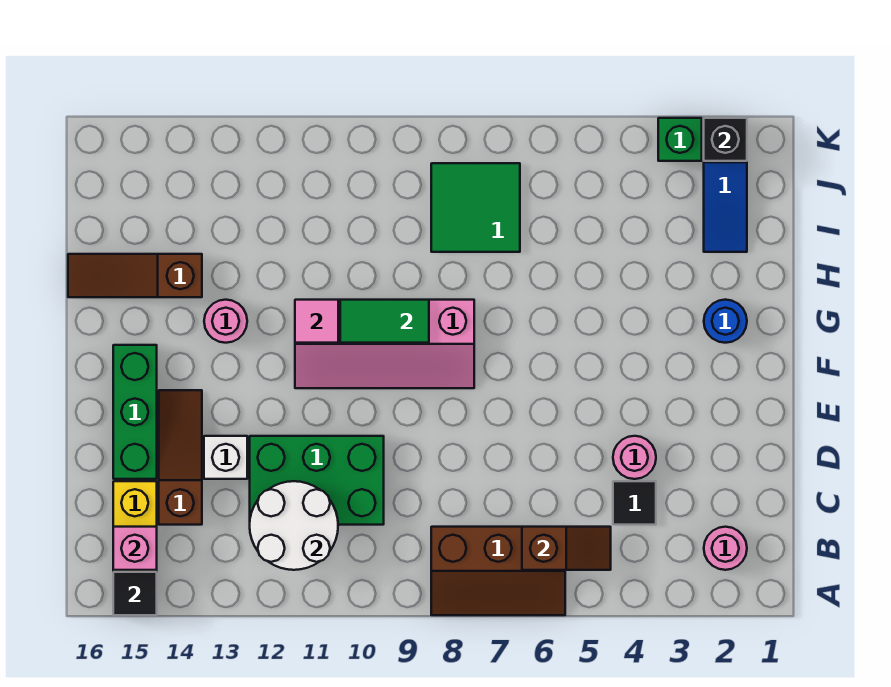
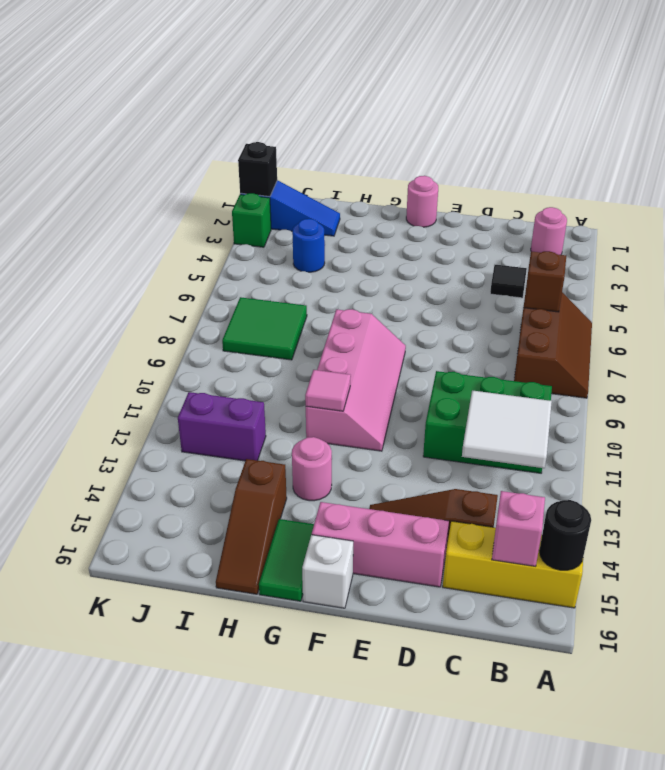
black 1x1 tile [113,572,157,615] -> black 1x1 round brick [539,500,591,570]
white 2x2 round brick [250,481,338,570] -> white 2x2 tile [462,390,552,468]
green 2x3 brick [250,436,384,525] -> green 2x3 brick turned to [423,371,552,473]
pink 1x1 round brick [613,436,656,479] -> pink 1x1 round brick moved to [406,176,438,227]
white 1x1 brick [204,436,247,479] -> white 1x1 brick moved to [302,535,353,608]
green 1x3 brick [113,345,157,479] -> pink 1x3 brick [312,502,449,587]
blue 1x1 round brick [704,300,747,343] -> blue 1x1 round brick moved to [292,219,325,272]
green 1x2 tile [340,300,429,343] -> green 1x2 tile moved to [259,519,314,601]
none -> purple 1x2 brick [178,392,266,461]

